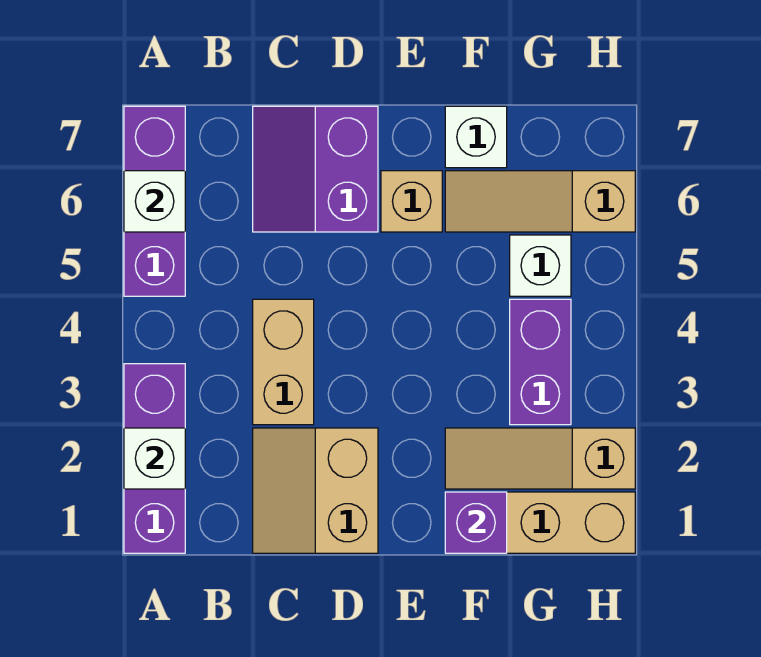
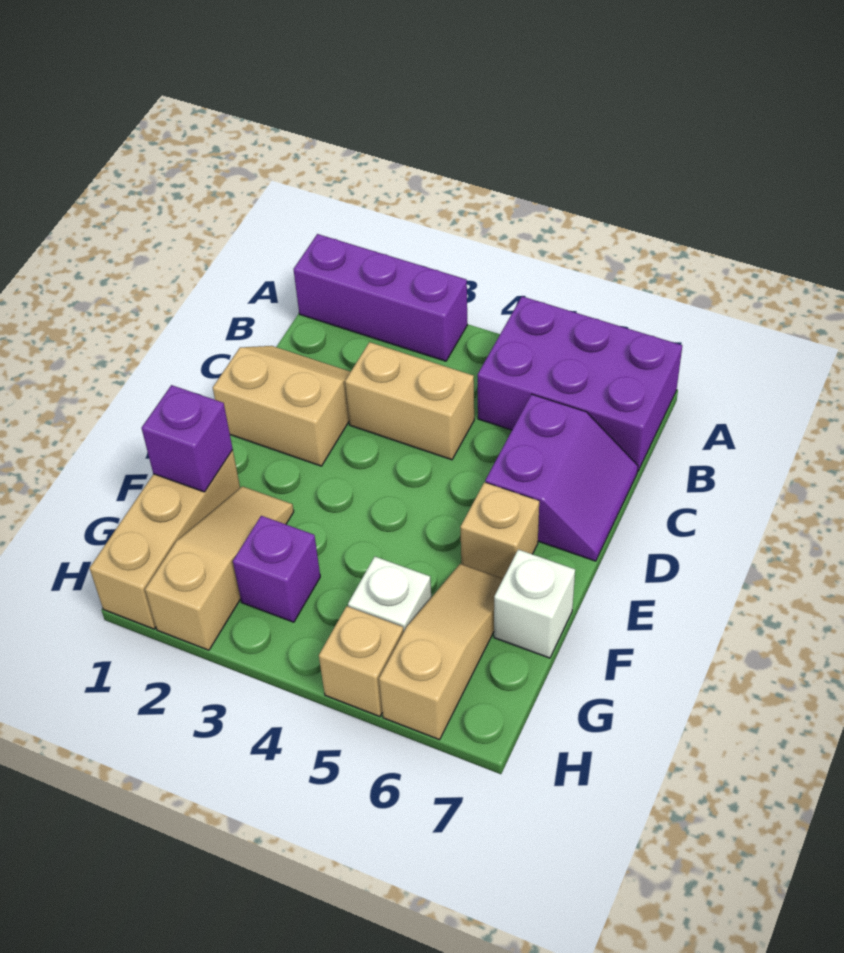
white 1x1 brick [124,428,185,489] -> none
purple 1x3 brick [124,106,185,296] -> purple 2x3 brick [478,296,682,471]
white 1x1 brick [124,171,185,232] -> none
purple 2x2 slope [253,106,378,232] -> purple 2x2 slope turned to [485,394,638,561]
purple 1x2 brick [510,299,571,425] -> purple 1x1 brick [233,516,320,622]
none -> tan 1x1 brick [319,606,404,717]

